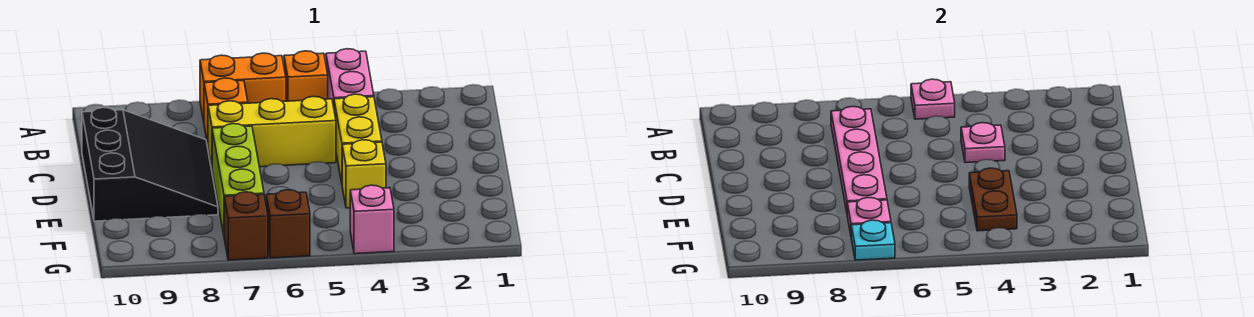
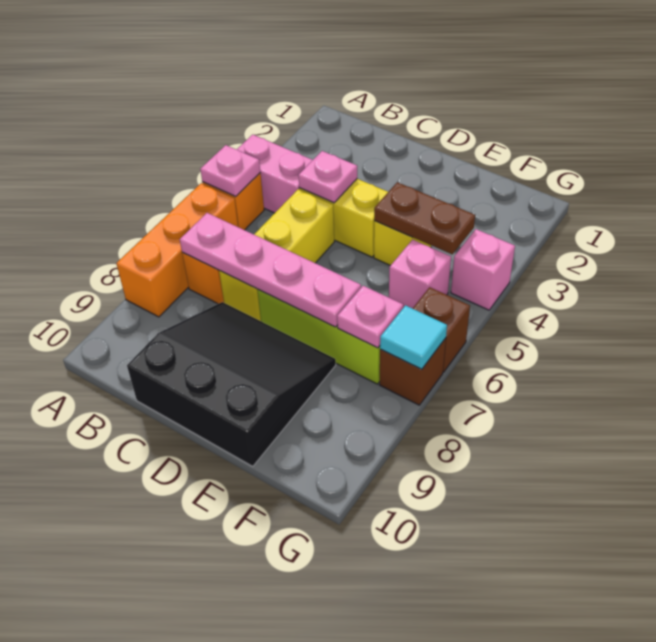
orange 1x2 brick [200,53,286,122] -> orange 1x3 brick [116,183,238,317]
none -> pink 1x1 brick [389,240,451,308]
cyan 1x1 plate [851,220,895,260] -> cyan 1x1 tile [380,305,447,369]

